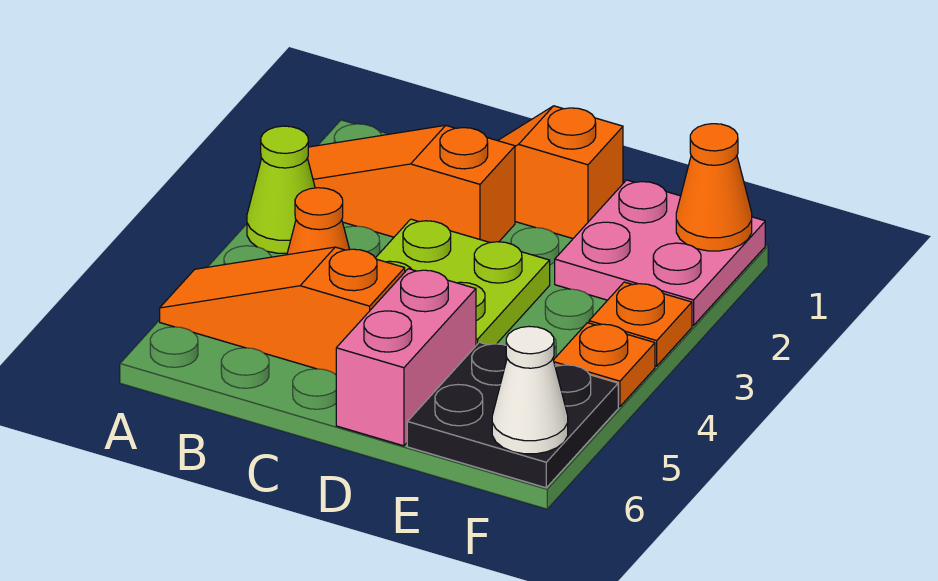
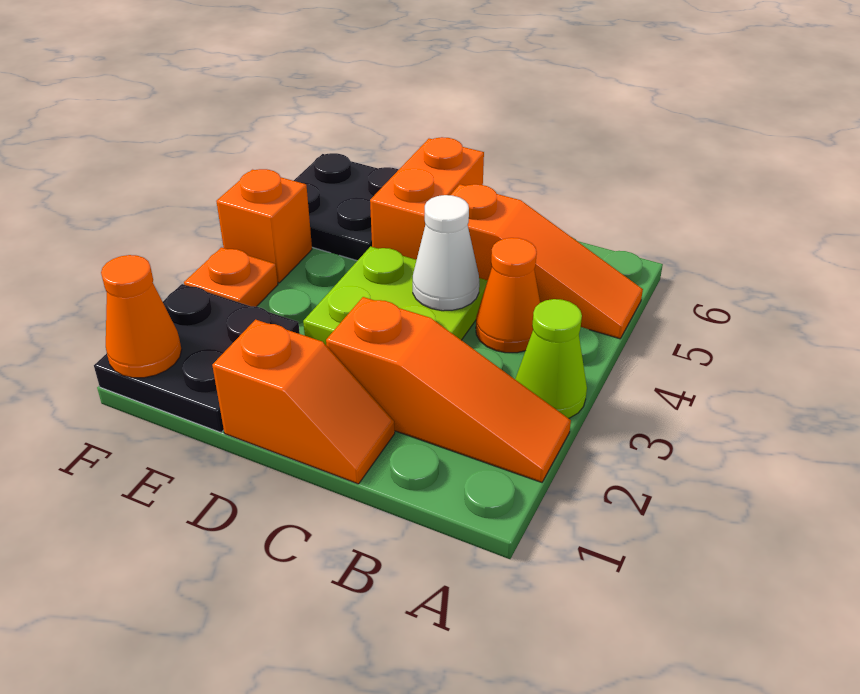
pink 1x2 brick [336,269,476,446] -> orange 1x2 brick [370,137,484,260]
pink 2x2 plate [555,180,765,325] -> black 2x2 plate [94,284,300,432]
orange 1x1 plate [554,323,655,407] -> orange 1x1 brick [216,169,312,283]
white 1x1 cone [492,326,568,454] -> white 1x1 cone moved to [413,195,479,311]

